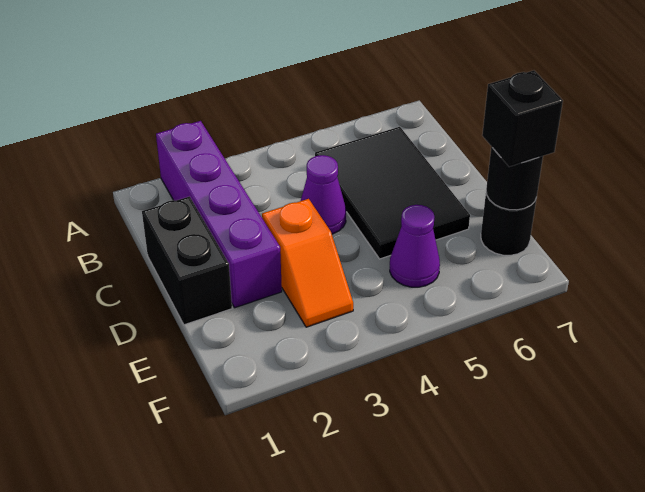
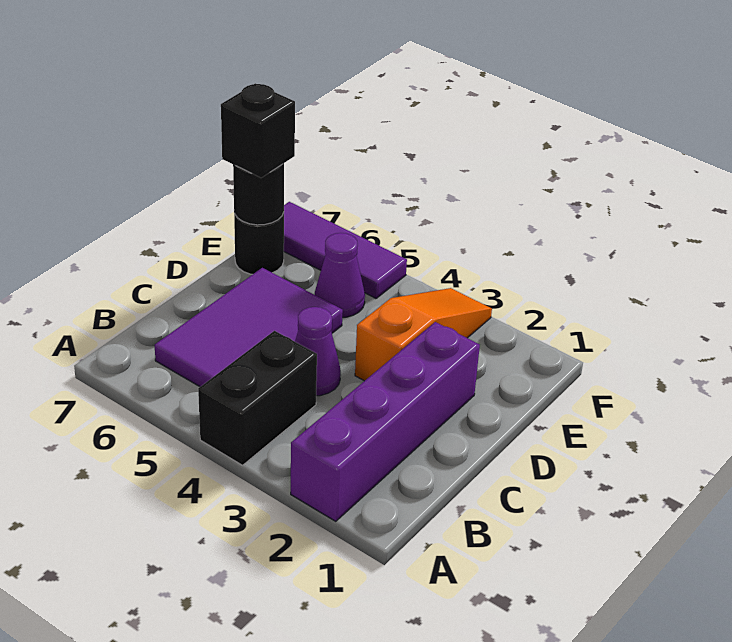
black 2x3 tile [315,127,470,259] -> purple 2x3 tile [155,268,343,387]
black 1x2 brick [142,197,232,325] -> black 1x2 brick moved to [198,331,317,465]
orange 1x2 slope [262,199,353,327] -> orange 1x3 slope [355,288,492,381]
none -> purple 1x3 tile [284,202,407,298]

